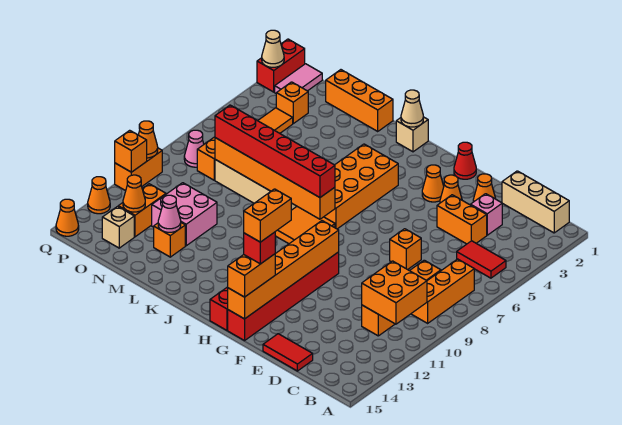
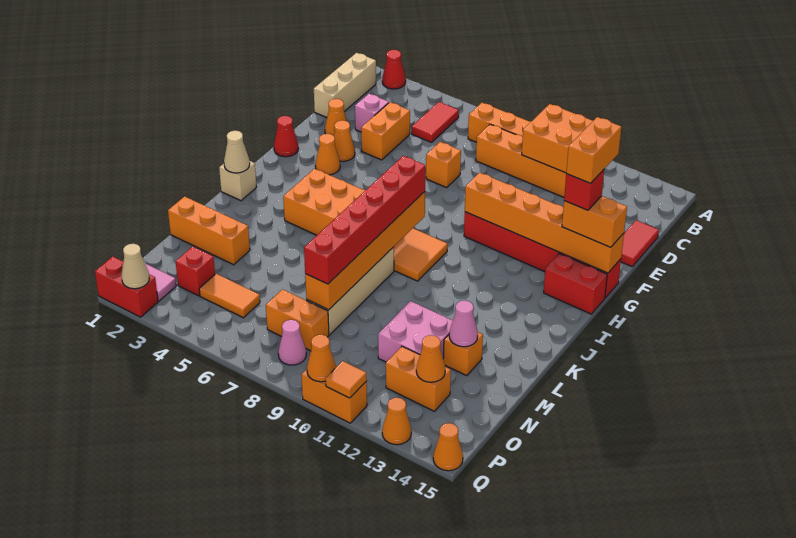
none -> red 1x1 cone [382,50,406,89]
orange 1x2 brick [244,189,291,242] -> orange 1x2 brick turned to [566,117,621,183]
orange 1x3 brick [326,70,393,131] -> orange 1x3 brick turned to [168,197,250,265]
orange 1x1 brick [276,82,308,123] -> red 1x1 brick [175,247,215,296]
tan 1x1 brick [102,206,134,248] -> none
orange 1x1 brick [115,130,147,172] -> orange 1x1 tile [326,361,367,398]

